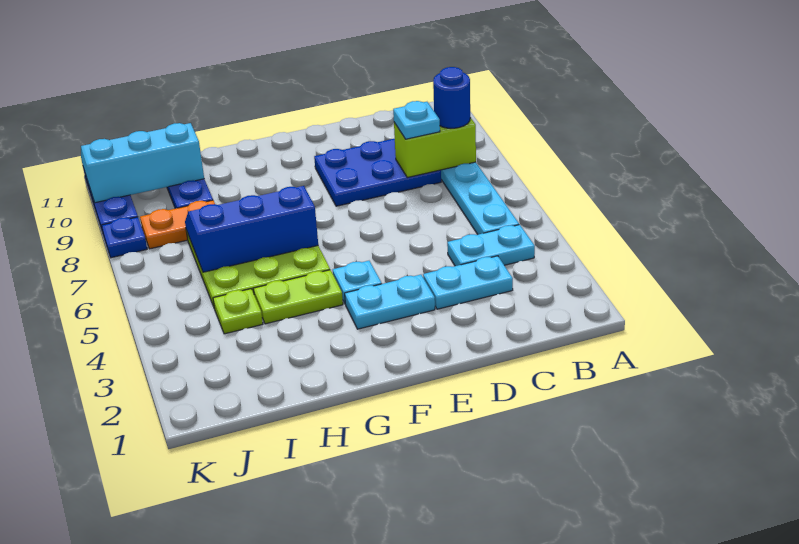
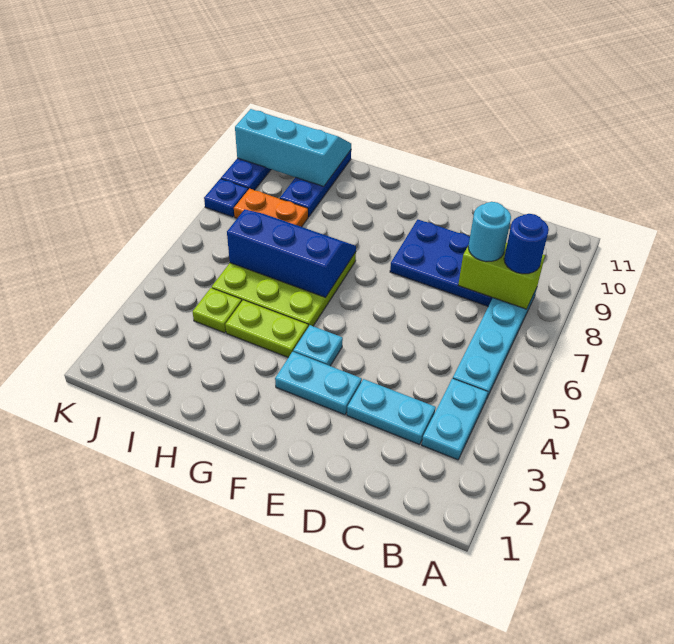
cyan 1x2 plate [447,225,535,266] -> cyan 1x2 plate turned to [422,378,488,460]
cyan 1x1 plate [393,101,440,139] -> cyan 1x1 round brick [468,202,511,261]

